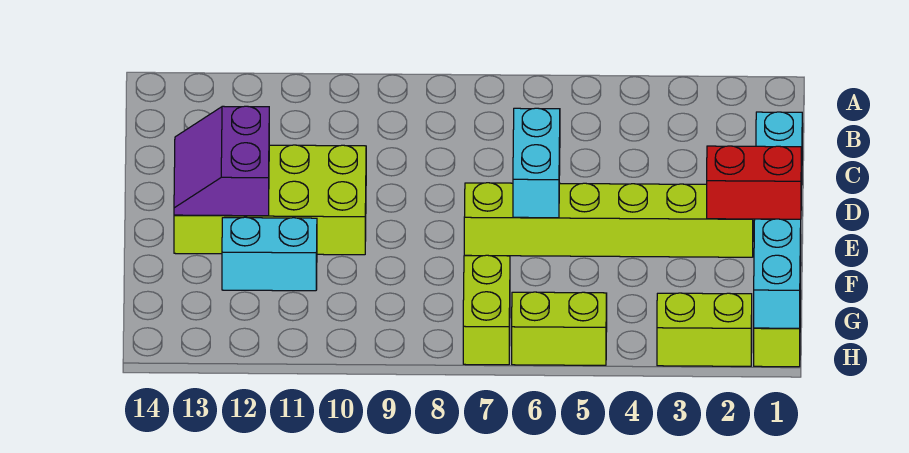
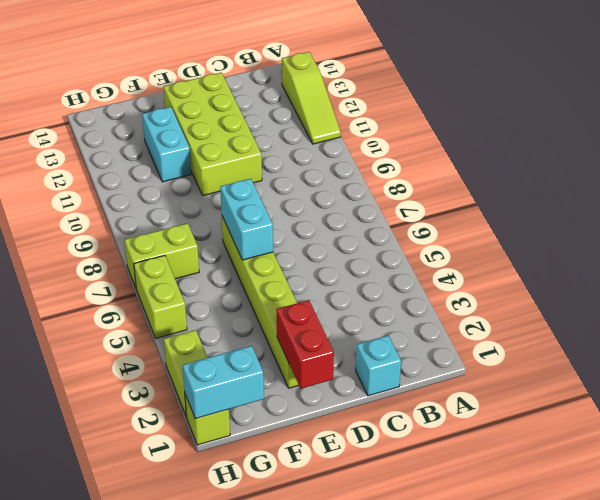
none -> lime 1x3 slope [282,52,341,144]
cyan 1x2 brick [513,108,560,218] -> cyan 1x2 brick turned to [220,179,273,260]
purple 2x2 slope [174,106,269,216] -> none

